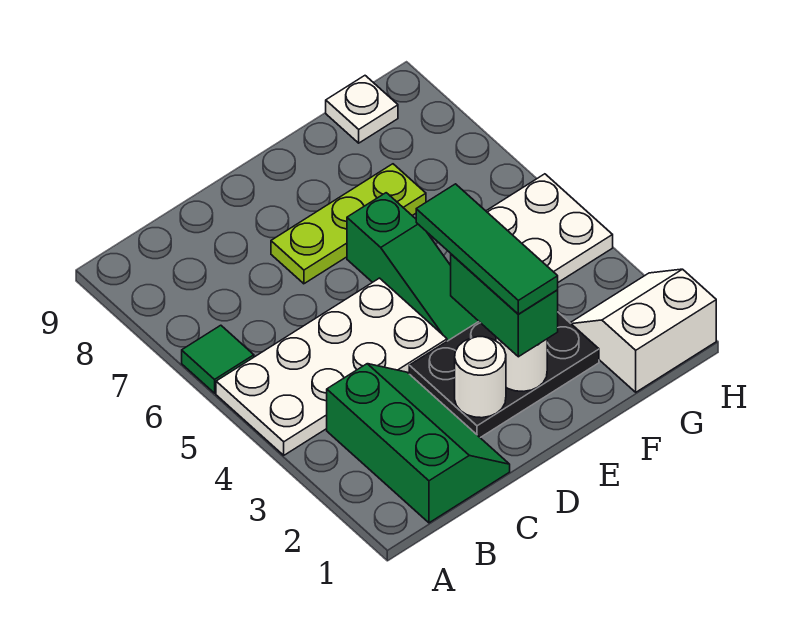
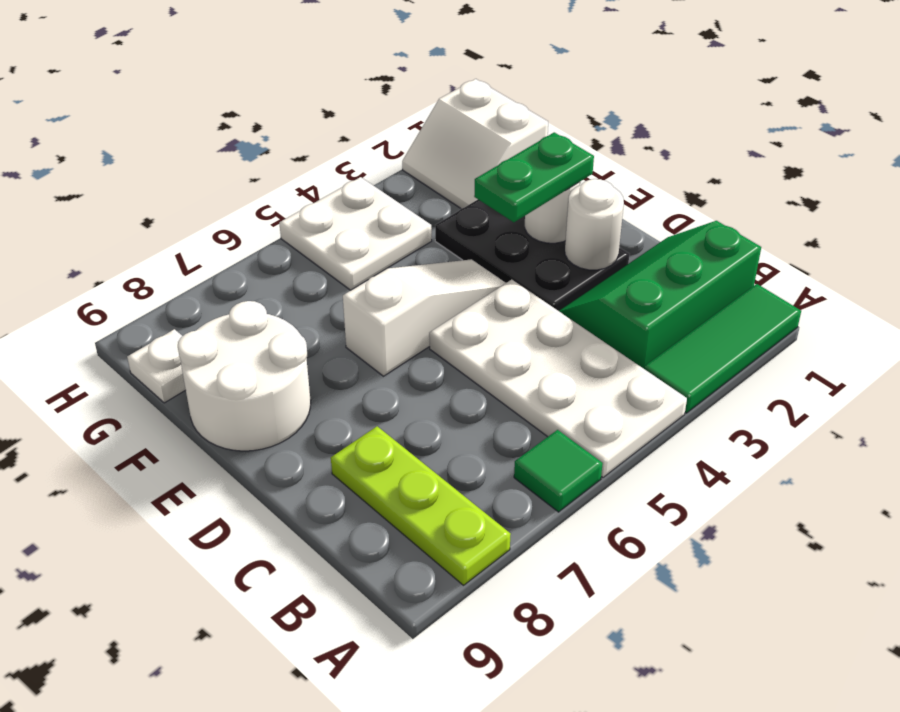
lime 1x3 plate [271,164,426,284] -> lime 1x3 plate moved to [331,426,511,585]
green 1x2 brick [451,254,558,357] -> green 1x2 plate [474,132,594,222]
green 1x3 tile [416,184,558,314] -> green 1x3 tile moved to [644,284,801,413]
green 1x3 slope [347,193,479,341] -> white 1x3 slope [343,259,506,376]
none -> white 2x2 round brick [178,301,311,451]

